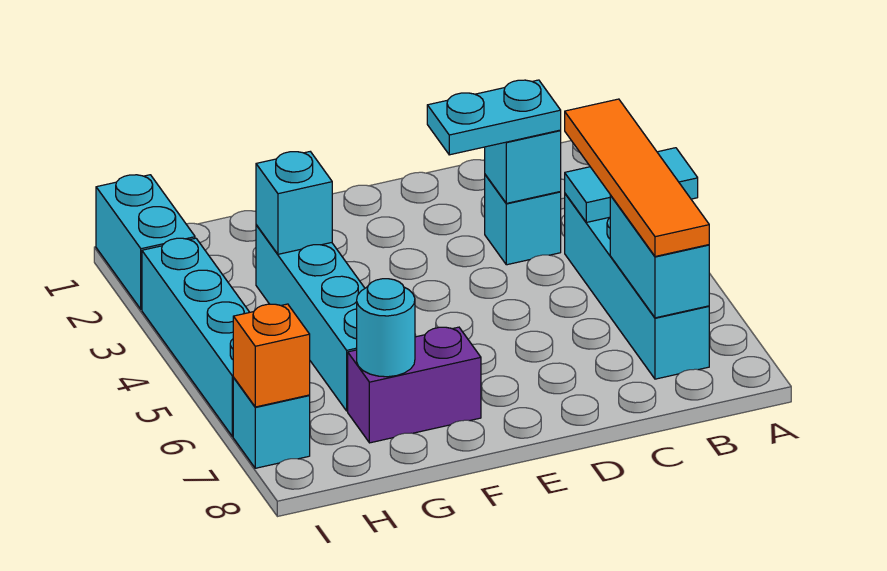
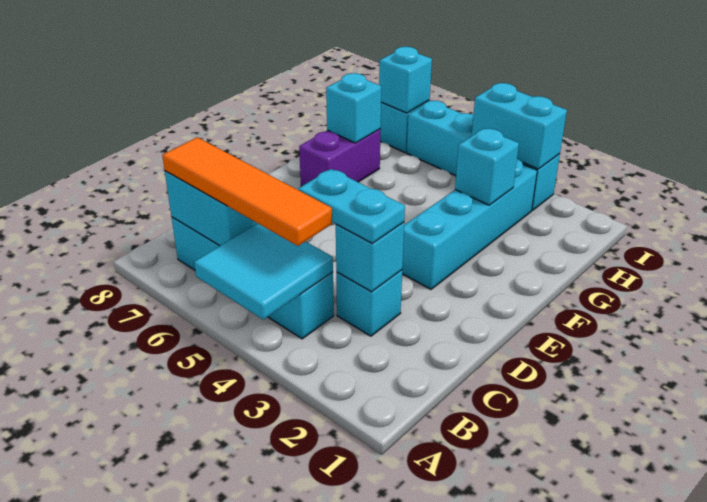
cyan 1x2 tile [565,148,698,222] -> cyan 2x2 tile [194,223,333,320]
cyan 1x2 plate [427,80,561,155] -> cyan 1x2 plate turned to [298,169,405,243]
cyan 1x4 brick [256,225,365,411] -> cyan 1x4 brick turned to [402,159,537,289]
cyan 1x1 round brick [357,279,415,377] -> cyan 1x1 brick [326,73,381,143]
cyan 1x2 brick [96,175,195,309] -> cyan 1x2 brick moved to [472,83,567,169]
orange 1x1 brick [233,304,310,407] -> cyan 1x1 brick [379,47,432,113]

